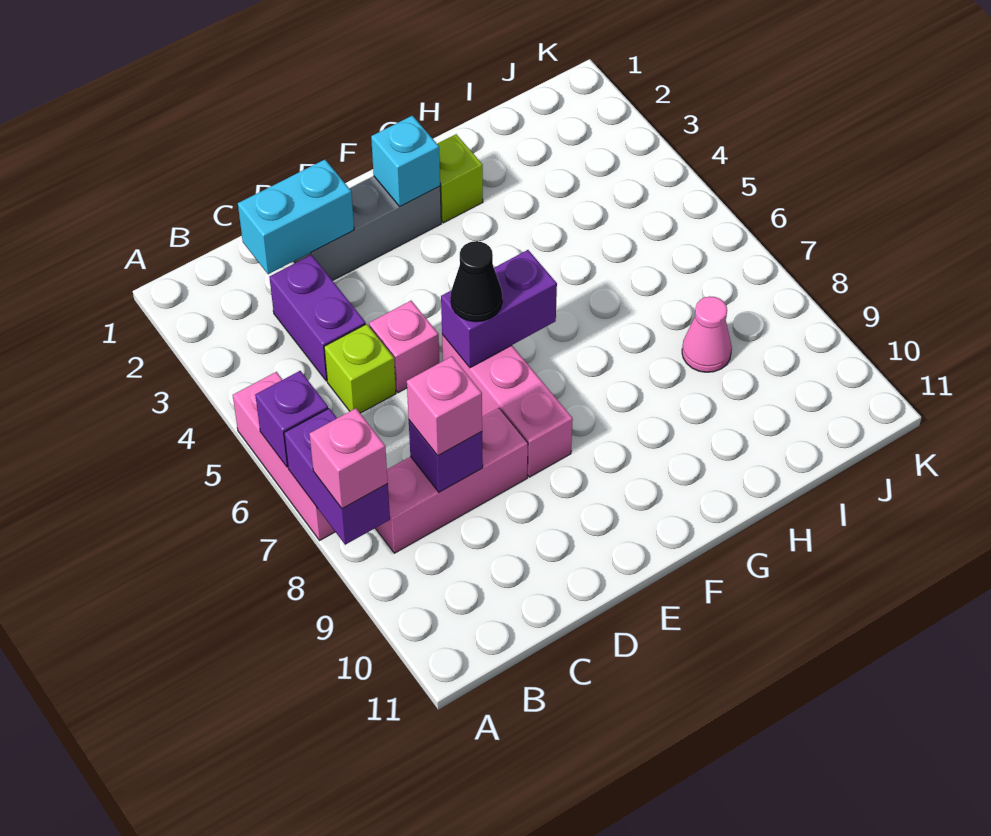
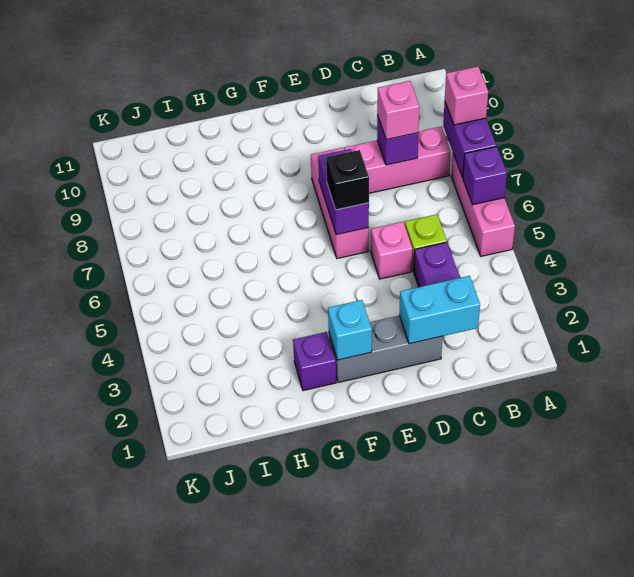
purple 1x2 brick [441,250,557,368] -> purple 1x2 brick turned to [318,149,369,235]
black 1x1 cone [451,241,502,322] -> black 1x1 brick [326,150,369,210]
lime 1x1 brick [438,134,483,223] -> purple 1x1 brick [293,332,336,391]
pink 1x1 cone [682,296,732,372] -> none

